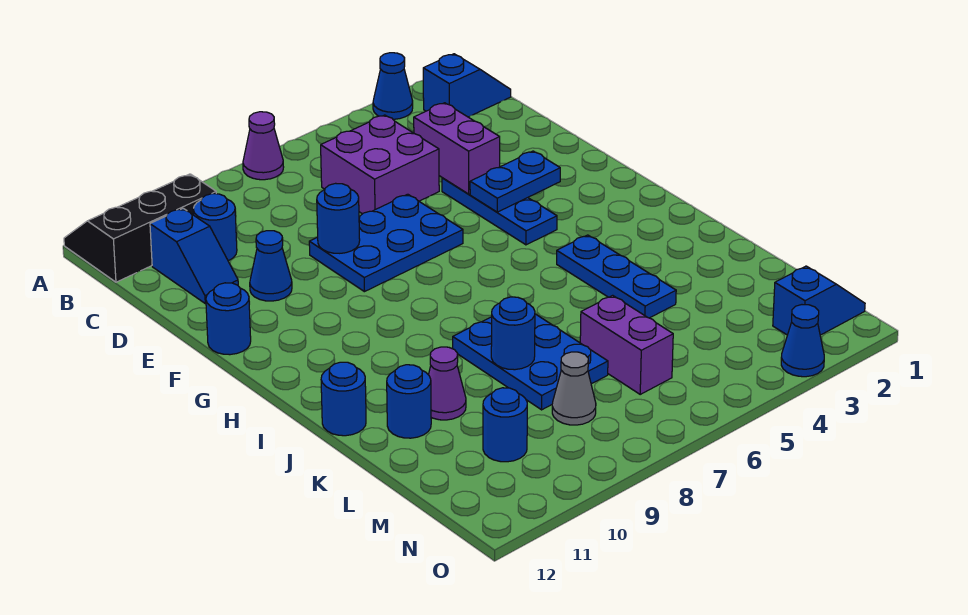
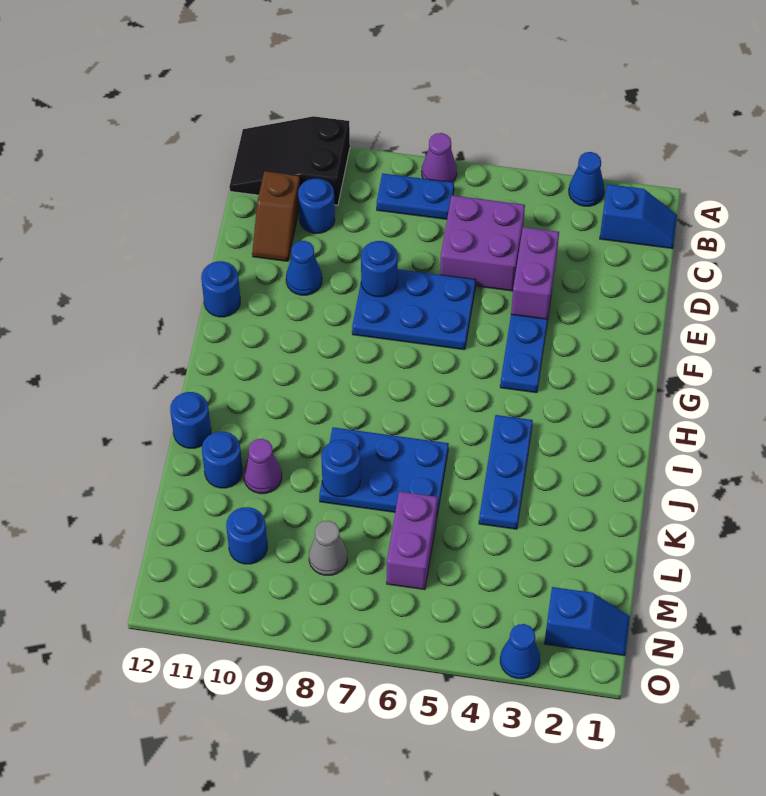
black 2x3 slope [64,174,216,282] -> black 2x3 slope turned to [229,116,350,205]
blue 1x2 slope [150,208,238,304] -> brown 1x2 slope [252,171,300,261]
blue 1x2 plate [470,151,560,212] -> blue 1x2 plate moved to [377,173,454,219]
blue 2x3 plate [453,314,608,410] -> blue 2x3 plate turned to [319,427,449,515]

